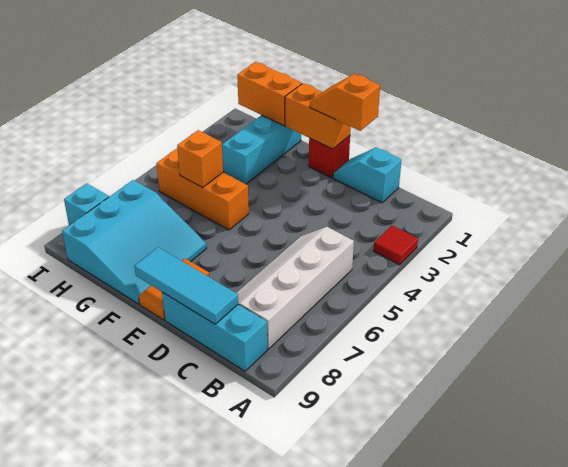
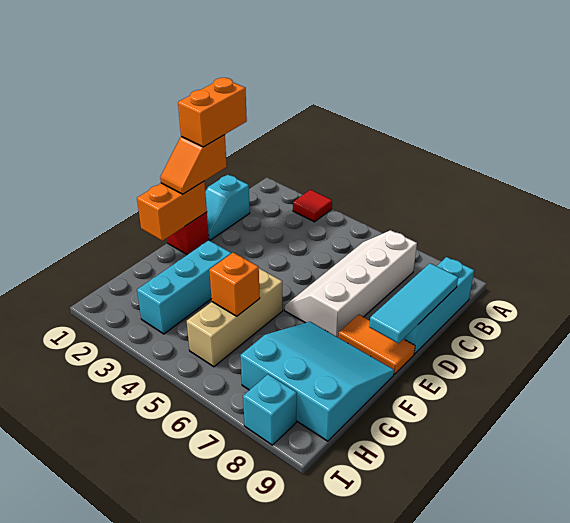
white 2x4 slope [236,227,354,349] -> white 2x4 slope turned to [285,230,417,337]
orange 1x3 brick [156,149,249,230] -> tan 1x3 brick [187,268,283,367]
cyan 1x3 brick [222,115,301,184] -> cyan 1x3 brick turned to [137,240,231,334]
orange 1x2 brick [237,62,302,125] -> orange 1x2 brick moved to [178,78,247,147]

